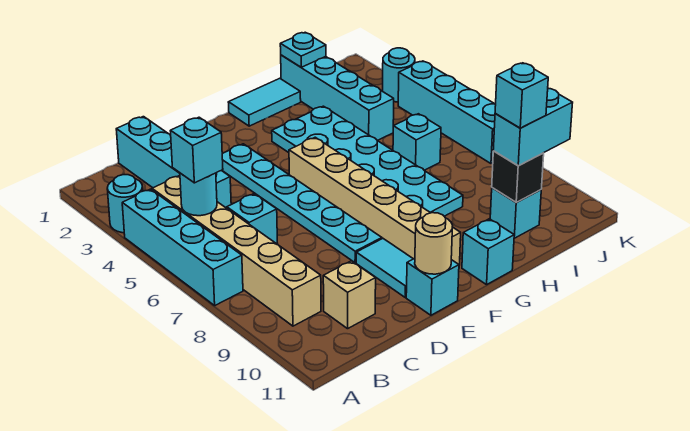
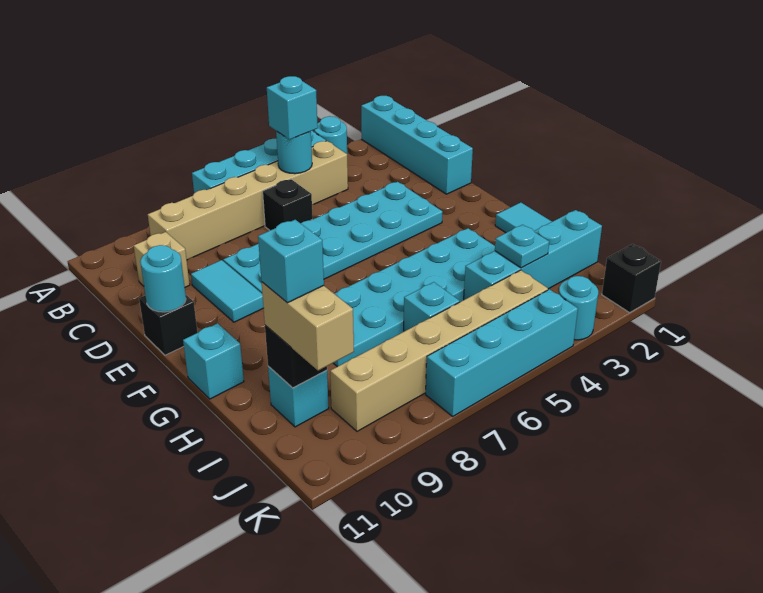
cyan 1x4 brick [116,117,231,208] -> cyan 1x4 brick turned to [361,96,473,194]
cyan 1x1 brick [227,193,278,244] -> black 1x1 brick [263,179,313,230]
cyan 1x6 plate [222,144,382,263] -> cyan 2x6 plate [223,182,443,293]
cyan 1x2 tile [356,239,413,297] -> cyan 1x2 tile turned to [191,260,263,322]
cyan 1x1 brick [406,258,459,315] -> black 1x1 brick [139,295,198,355]
tan 1x1 round brick [415,213,453,274] -> cyan 1x1 round brick [140,245,186,312]
tan 1x6 brick [289,137,461,265] -> tan 1x6 brick moved to [330,270,548,431]
cyan 1x1 plate [280,32,326,67] -> cyan 1x1 plate moved to [495,225,549,268]
cyan 1x2 brick [493,88,573,166] -> tan 1x2 brick [262,282,354,371]
none -> black 1x1 brick [602,244,661,313]

